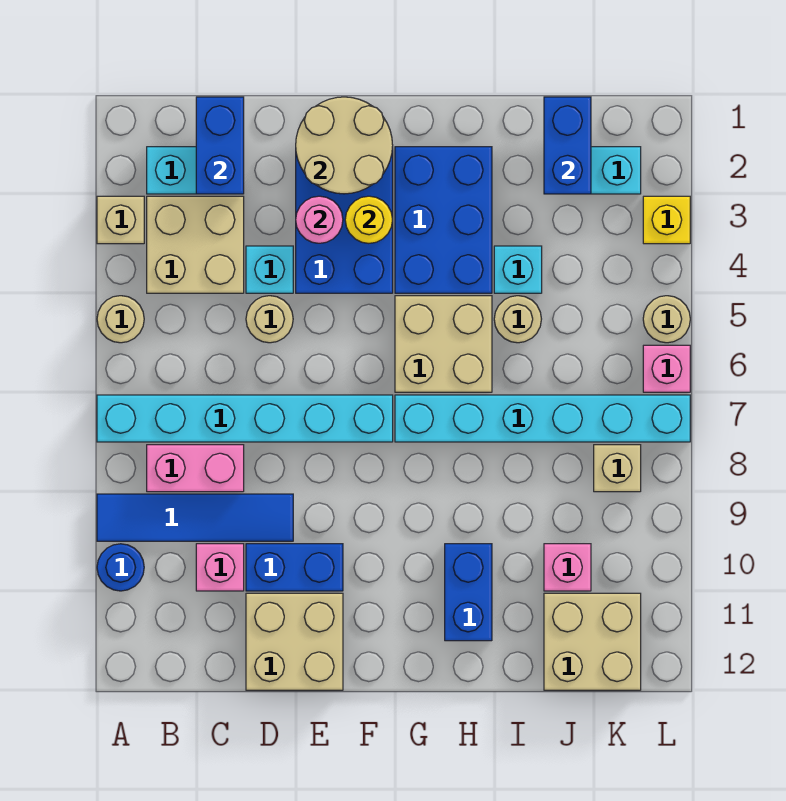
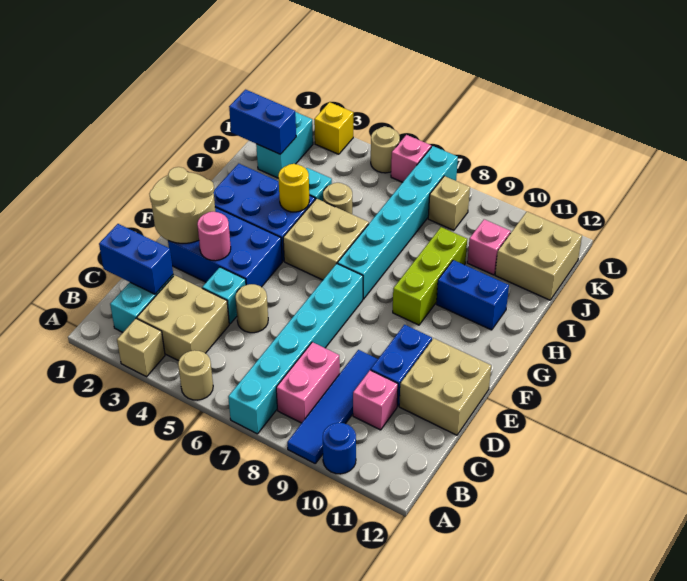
yellow 1x1 round brick [345,196,393,243] -> yellow 1x1 round brick moved to [278,164,309,212]
none -> lime 1x3 brick [393,227,467,325]

